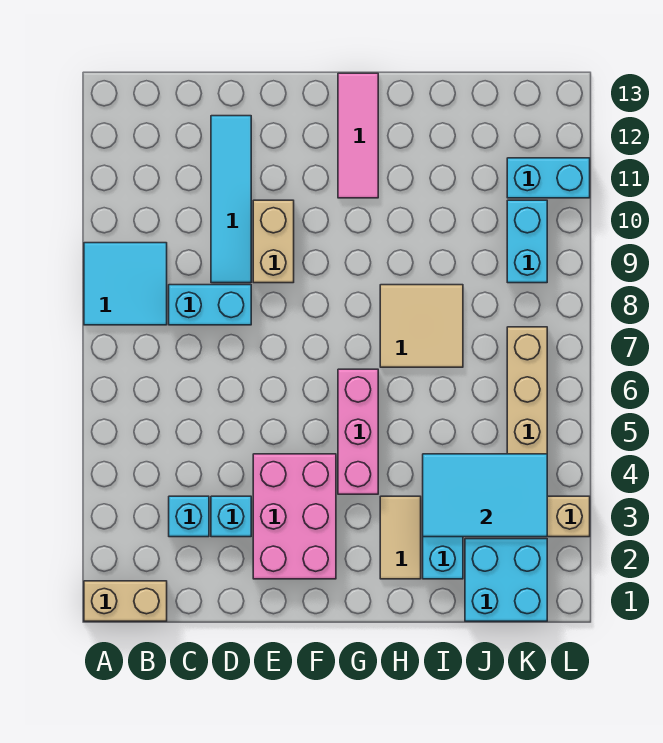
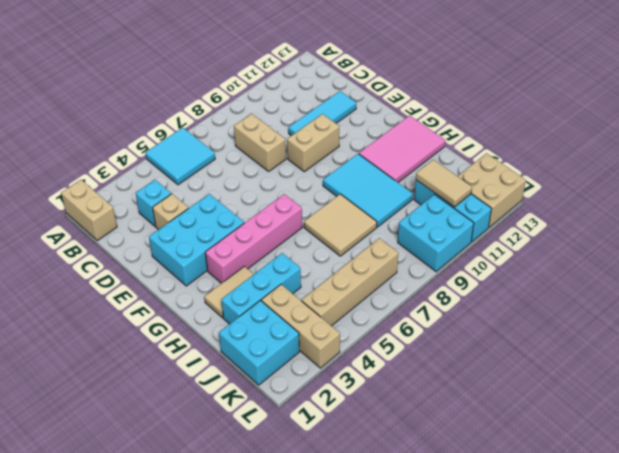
cyan 2x2 tile [84,243,167,325] -> cyan 2x2 tile moved to [145,128,215,185]
cyan 1x2 brick [169,285,251,325] -> tan 1x2 brick [234,114,286,171]
cyan 1x1 brick [211,496,251,537] -> tan 1x1 brick [153,194,188,230]
cyan 1x4 tile [211,116,251,283] -> cyan 1x3 tile [288,91,356,136]
pink 2x3 brick [253,454,336,579] -> cyan 2x3 brick [149,194,244,286]
pink 1x3 brick [338,369,378,494] -> pink 1x4 brick [205,194,302,283]
pink 1x3 tile [338,73,378,198] -> pink 2x3 tile [359,116,445,182]
cyan 2x3 tile [423,454,547,537] -> cyan 2x3 tile moved to [323,154,413,227]
none -> tan 1x2 tile [416,160,472,207]
cyan 1x2 brick [507,200,547,283] -> cyan 2x2 brick [398,195,474,272]
cyan 1x2 brick [507,158,590,198] -> cyan 1x3 brick [414,180,491,242]
none -> tan 2x2 brick [458,153,526,227]

